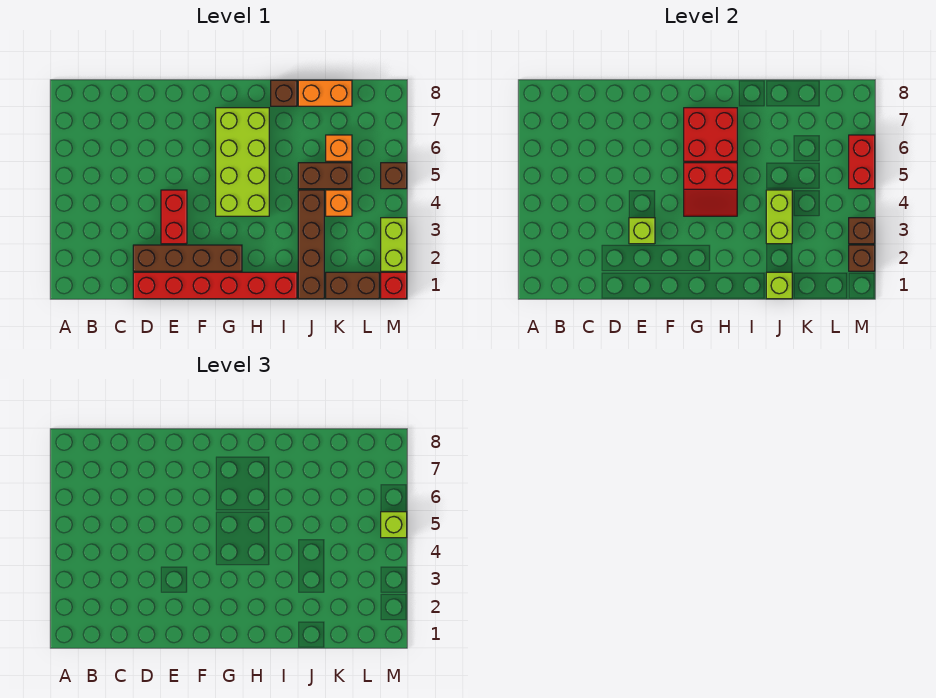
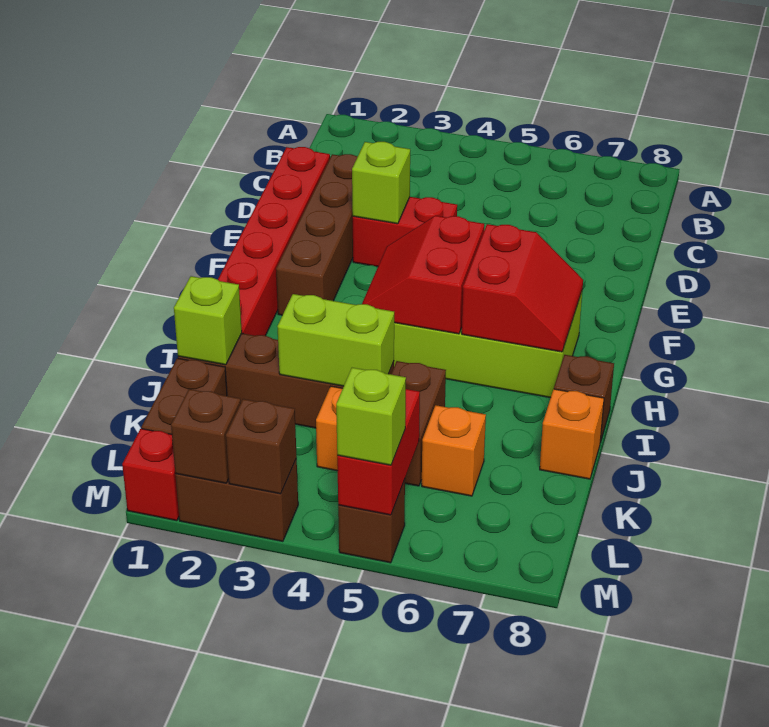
red 2x2 brick [684,108,737,161] -> red 2x2 slope [462,224,583,352]
orange 1x2 brick [298,80,352,106] -> orange 1x1 brick [540,389,604,479]
lime 1x2 brick [381,218,407,271] -> brown 1x2 brick [175,459,298,541]
red 1x2 brick [849,135,875,189] -> red 1x2 brick turned to [337,389,420,515]

